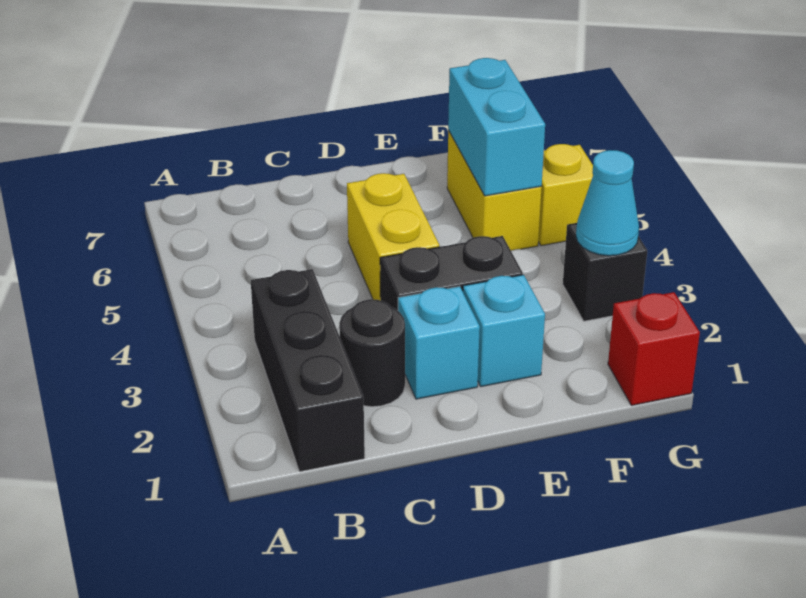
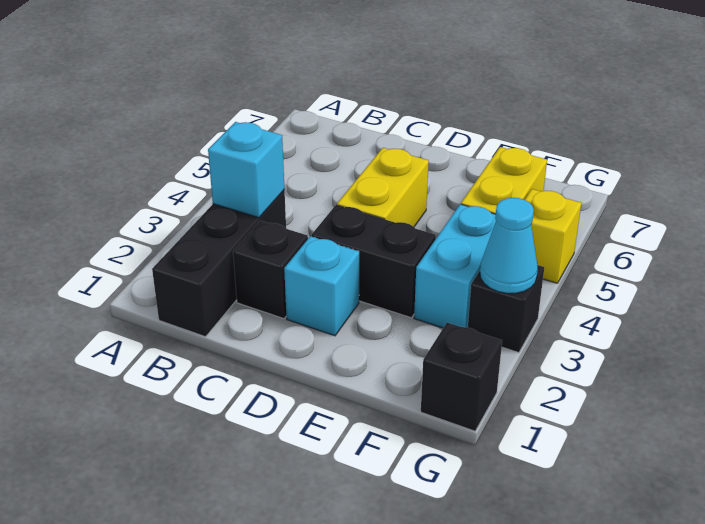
black 1x1 round brick [339,299,405,407] -> black 1x1 brick [233,221,308,319]
cyan 1x1 brick [463,275,545,387] -> cyan 1x1 brick moved to [208,122,284,218]
cyan 1x2 brick [448,58,545,196] -> cyan 1x2 brick moved to [414,204,496,328]
red 1x1 brick [608,292,700,405] -> black 1x1 brick [421,323,502,431]

